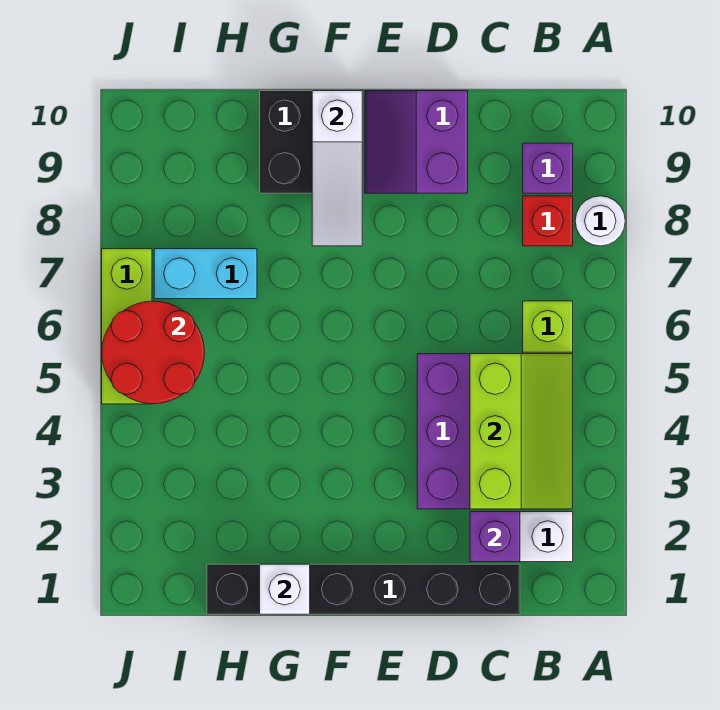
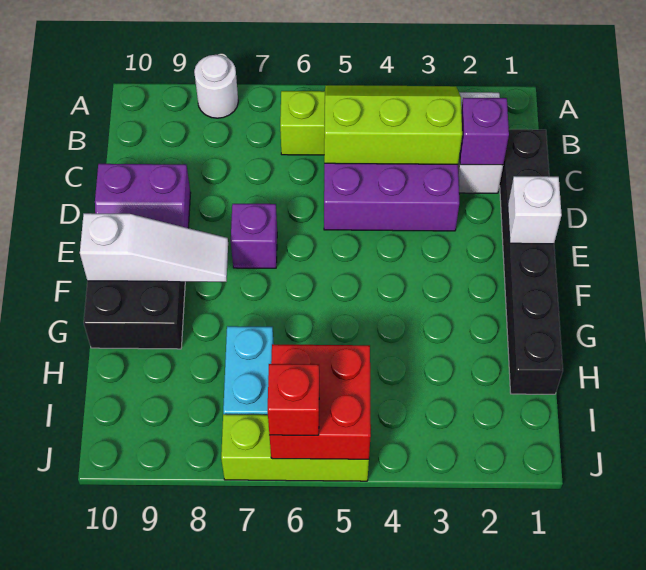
red 1x1 brick [523,196,573,246] -> red 1x1 brick moved to [268,364,319,435]
purple 1x1 brick [523,143,573,193] -> purple 1x1 brick moved to [231,204,277,268]
white 1x1 brick [260,564,310,614] -> white 1x1 brick moved to [508,176,562,244]
red 2x2 round brick [102,301,204,404] -> red 2x2 brick [269,344,371,459]

